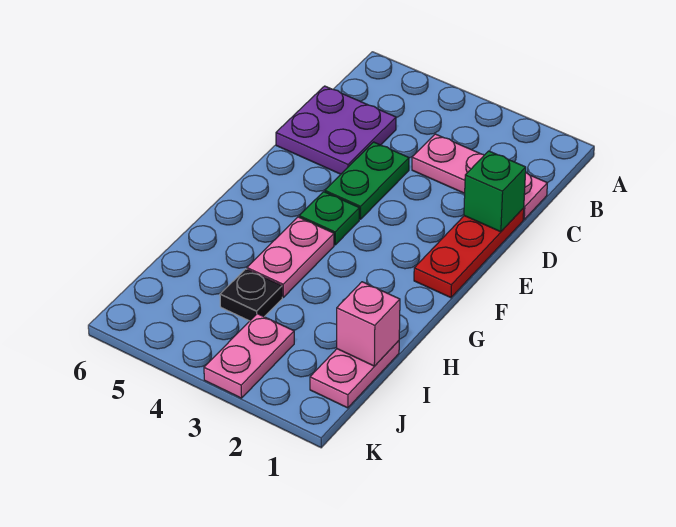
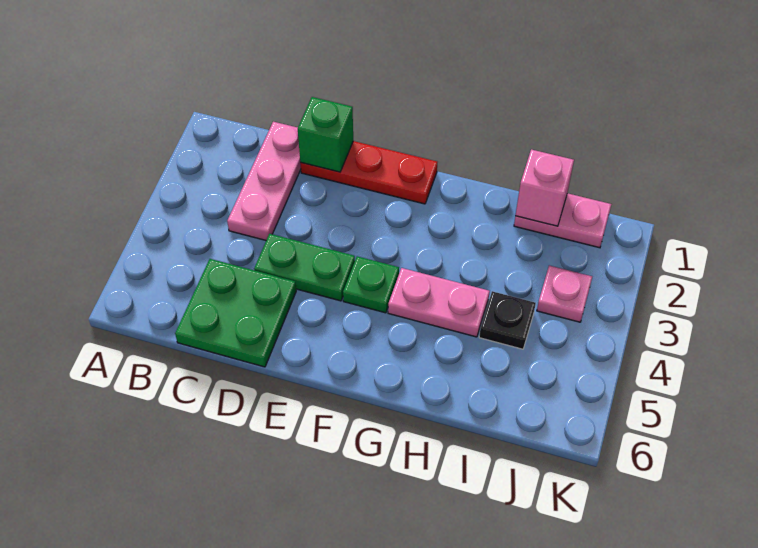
purple 2x2 plate [276,86,396,174] -> green 2x2 plate [175,259,296,367]
pink 1x2 plate [204,314,294,398] -> pink 1x1 plate [537,265,592,322]

